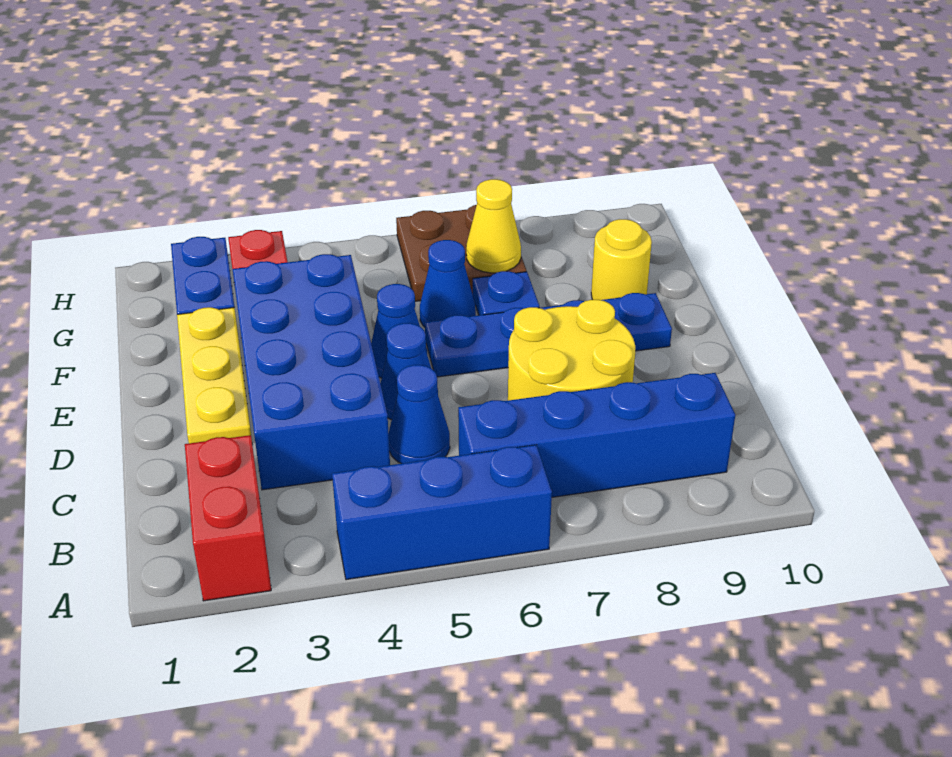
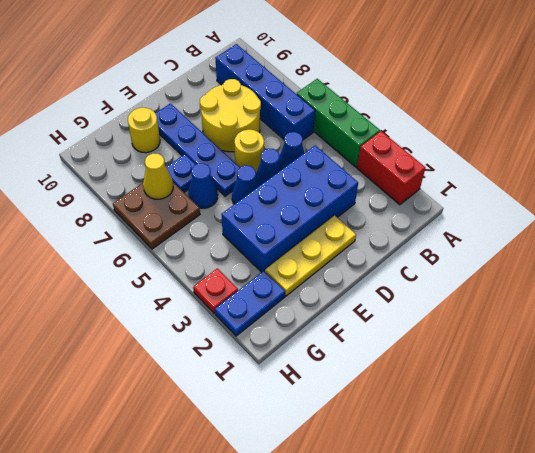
red 1x2 brick [185,435,271,601] -> red 1x2 brick turned to [357,131,425,205]
blue 1x3 brick [332,445,552,580] -> green 1x3 brick [297,79,380,167]
none -> yellow 1x1 round brick [235,130,264,173]

